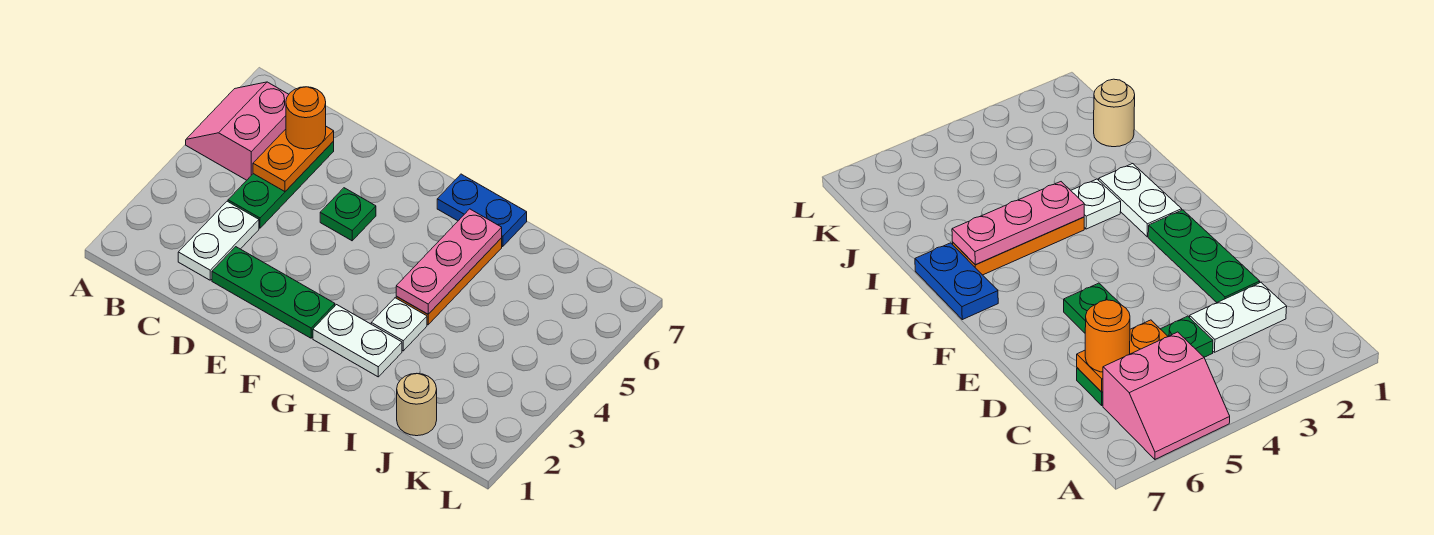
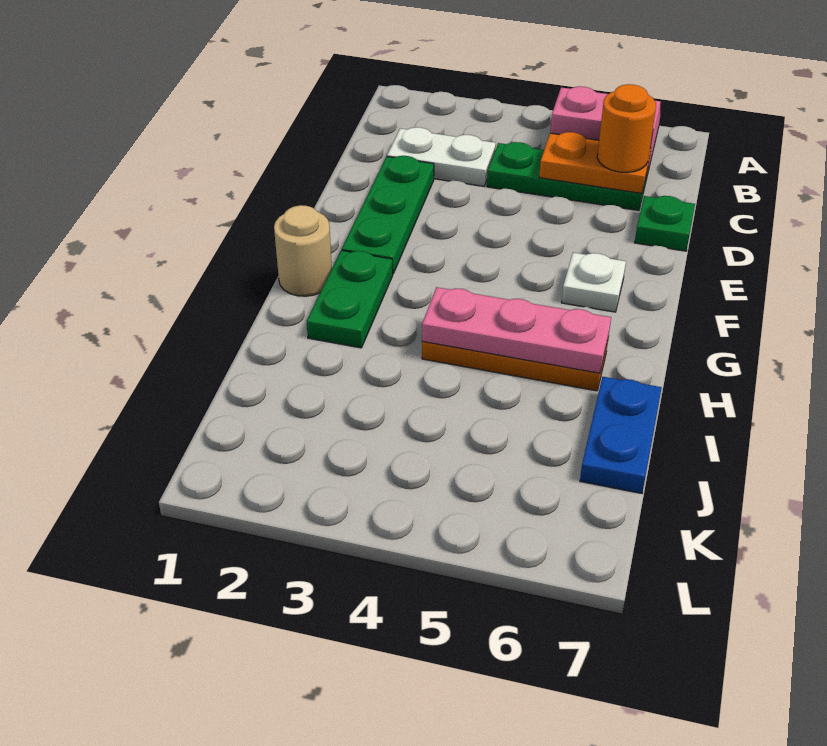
green 1x1 plate [320,188,376,241] -> green 1x1 plate moved to [635,196,695,251]
white 1x2 plate [313,305,402,377] -> green 1x2 plate [306,250,393,348]
blue 1x2 plate [437,174,527,247] -> blue 1x2 plate moved to [580,377,662,494]
white 1x1 plate [371,298,427,351] -> white 1x1 plate moved to [562,253,626,312]
tan 1x1 round brick [397,374,437,436] -> tan 1x1 round brick moved to [274,205,332,296]

